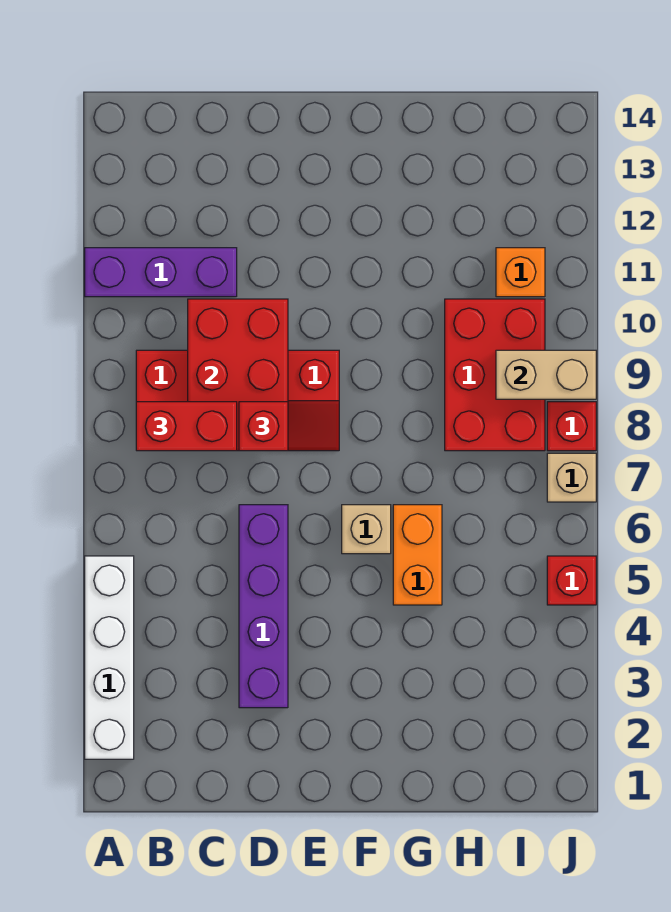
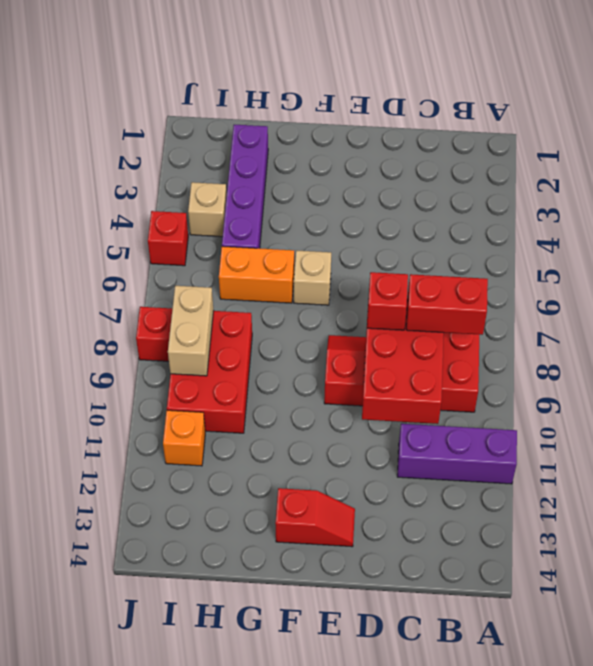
white 1x4 brick [85,556,134,759] -> none
purple 1x4 brick [239,505,288,708] -> purple 1x4 brick moved to [222,125,268,248]
none -> red 1x2 slope [275,488,355,547]
orange 1x2 brick [393,505,442,605] -> orange 1x2 brick turned to [219,246,294,303]
tan 1x2 brick [496,350,596,399] -> tan 1x2 brick turned to [168,286,214,376]
tan 1x1 brick [547,453,596,502] -> tan 1x1 brick moved to [188,182,227,237]

